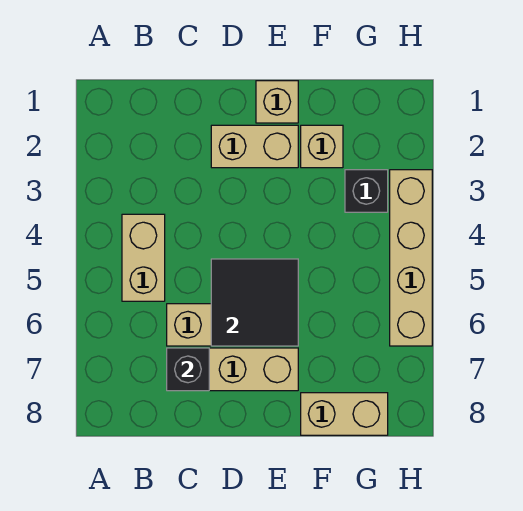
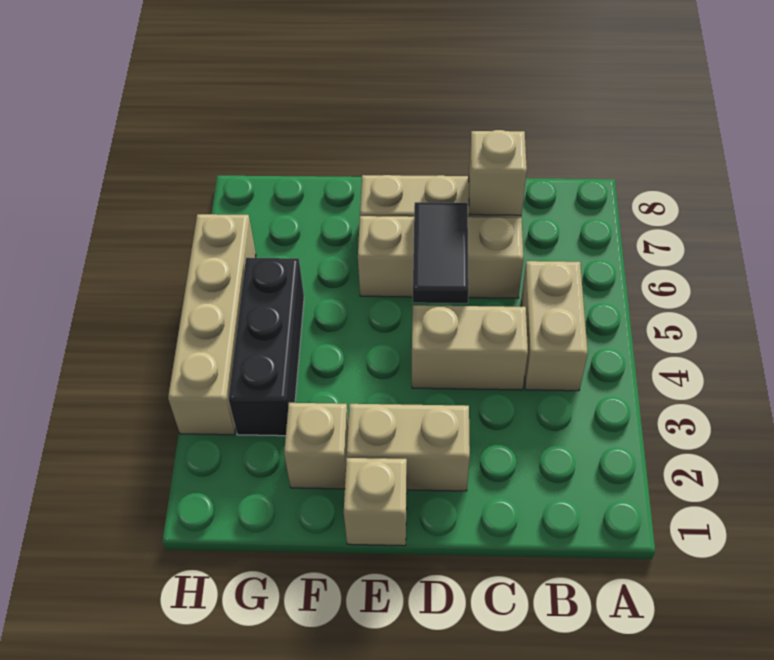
black 1x1 brick [167,348,209,391] -> tan 1x1 brick [469,130,527,215]
black 2x2 tile [211,259,298,346] -> black 1x2 tile [413,202,469,303]
tan 1x2 brick [301,393,388,435] -> tan 1x2 brick moved to [412,305,528,390]
black 1x1 brick [345,170,388,212] -> black 1x3 brick [228,258,304,436]

